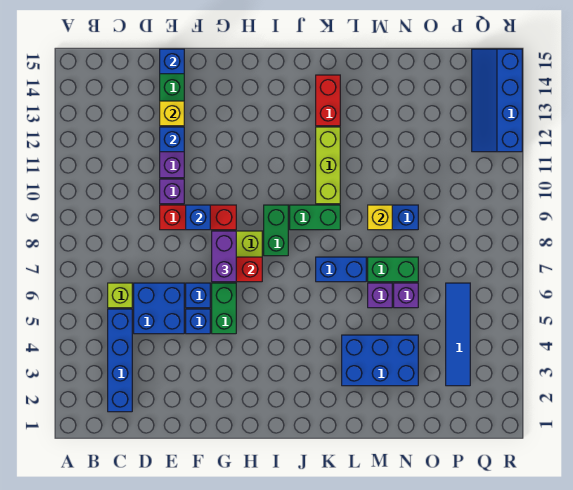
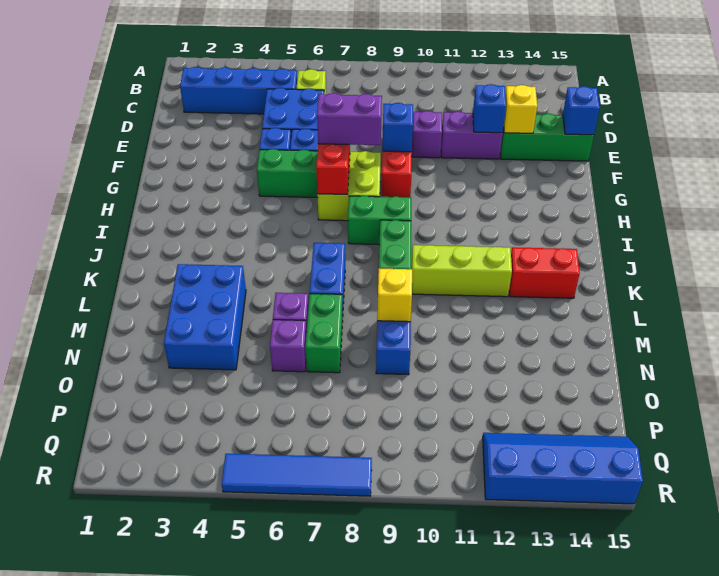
blue 1x4 tile [446,283,470,386] -> blue 1x4 tile moved to [222,454,372,496]

